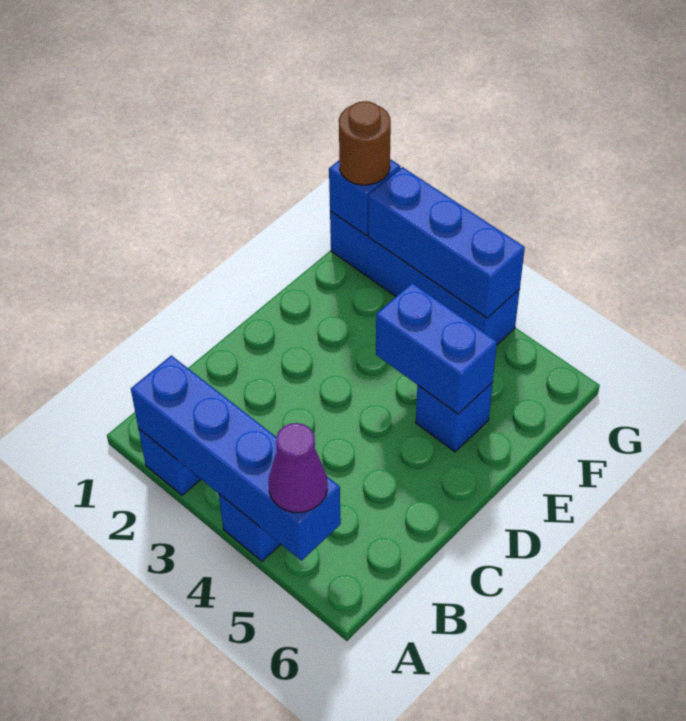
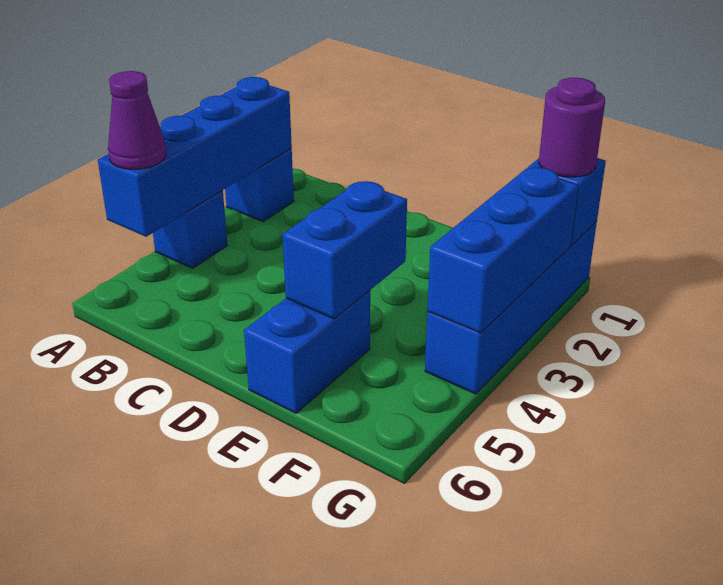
blue 1x1 brick [416,383,493,452] -> blue 1x2 brick [244,291,370,413]
brown 1x1 round brick [339,101,391,185] -> purple 1x1 round brick [539,78,605,177]

